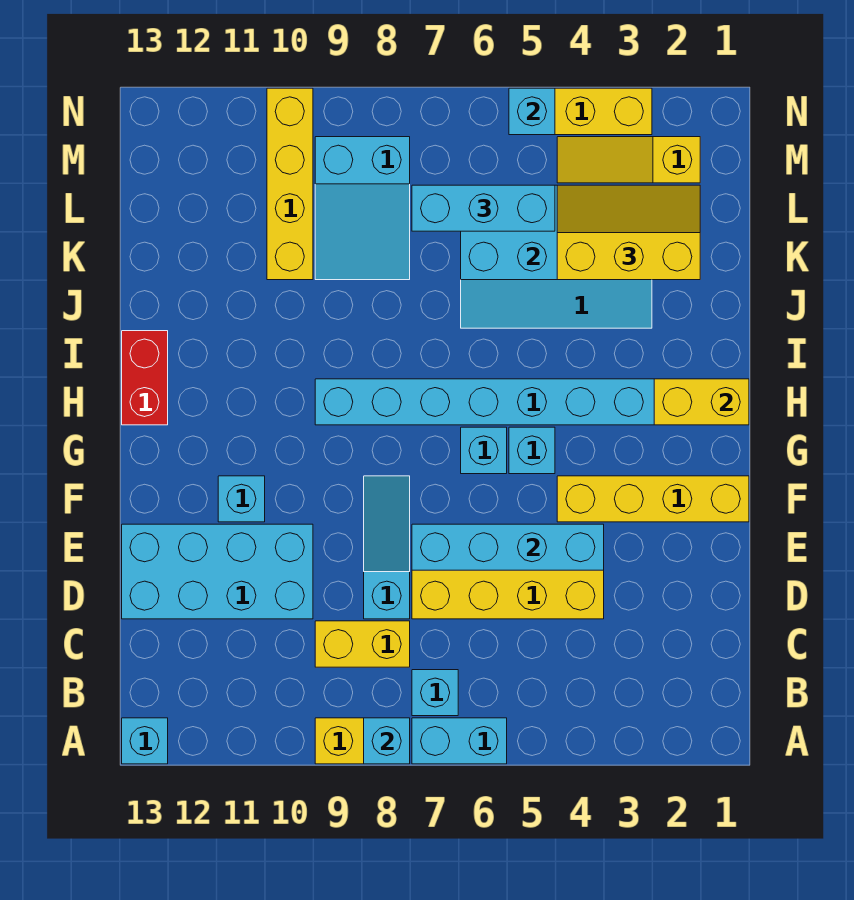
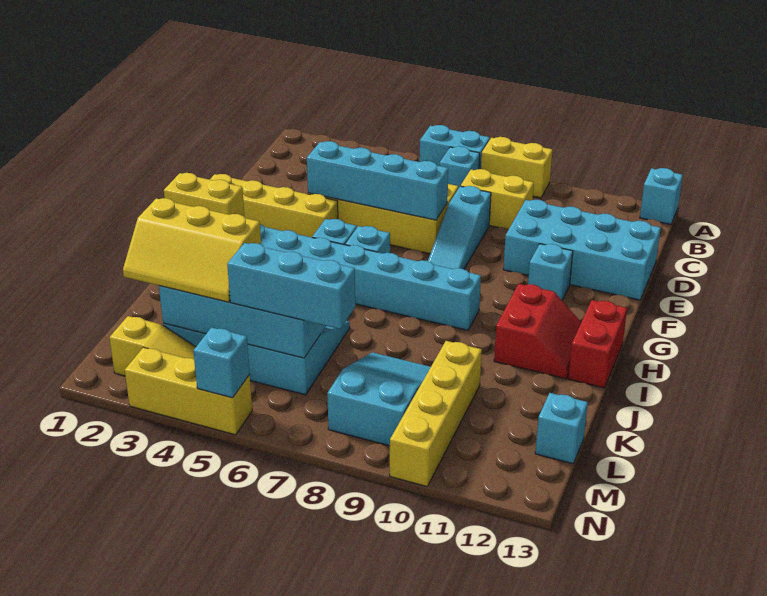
cyan 1x1 brick [364,718,410,764] -> cyan 1x1 brick moved to [535,393,588,464]
none -> red 2x2 slope [494,284,581,379]

